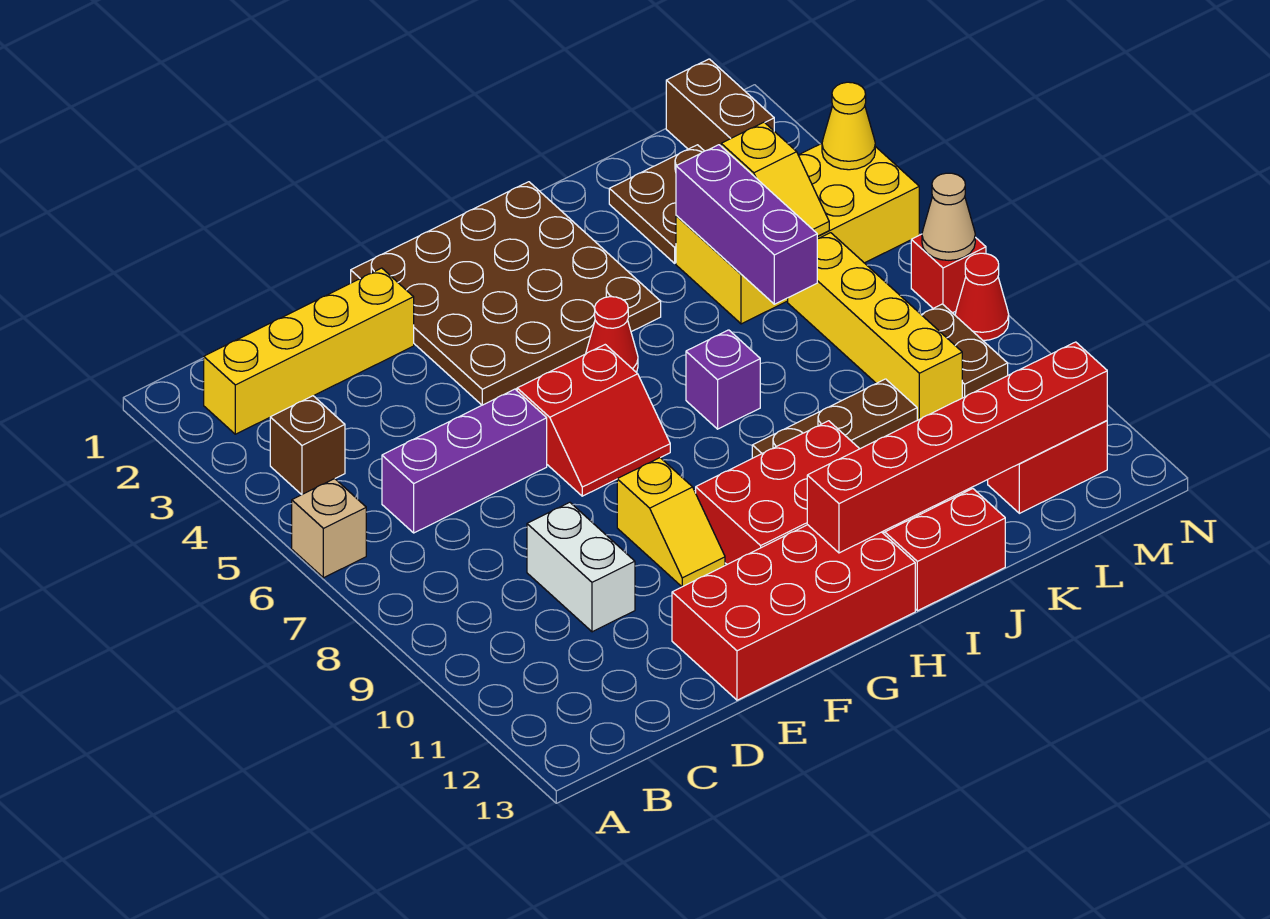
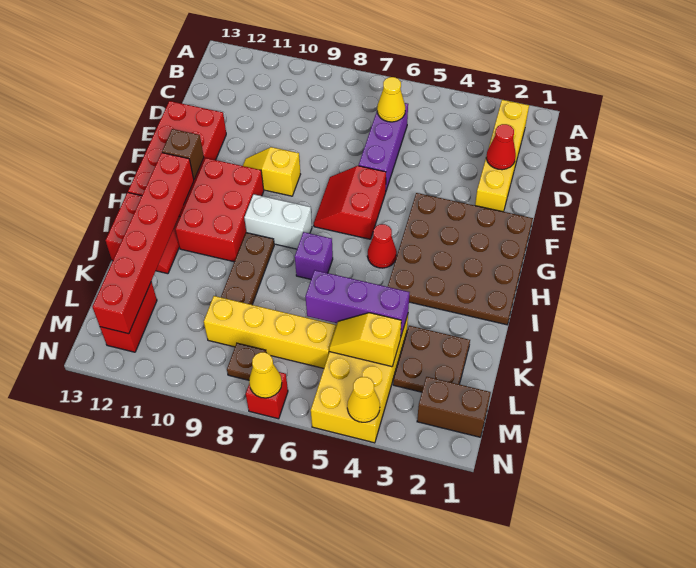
tan 1x1 brick [292,479,366,578] -> none
brown 1x1 brick [270,396,345,495] -> brown 1x1 brick moved to [162,129,204,179]
none -> yellow 1x1 cone [377,77,405,122]
white 1x2 brick [527,502,635,632] -> white 1x2 brick moved to [244,194,312,249]
brown 1x2 plate [921,304,1008,398] -> brown 1x1 plate [227,343,266,380]
tan 1x1 cone [922,173,975,260] -> yellow 1x1 cone [249,352,282,398]
red 1x1 cone [955,253,1009,341] -> red 1x1 cone moved to [486,124,516,170]

